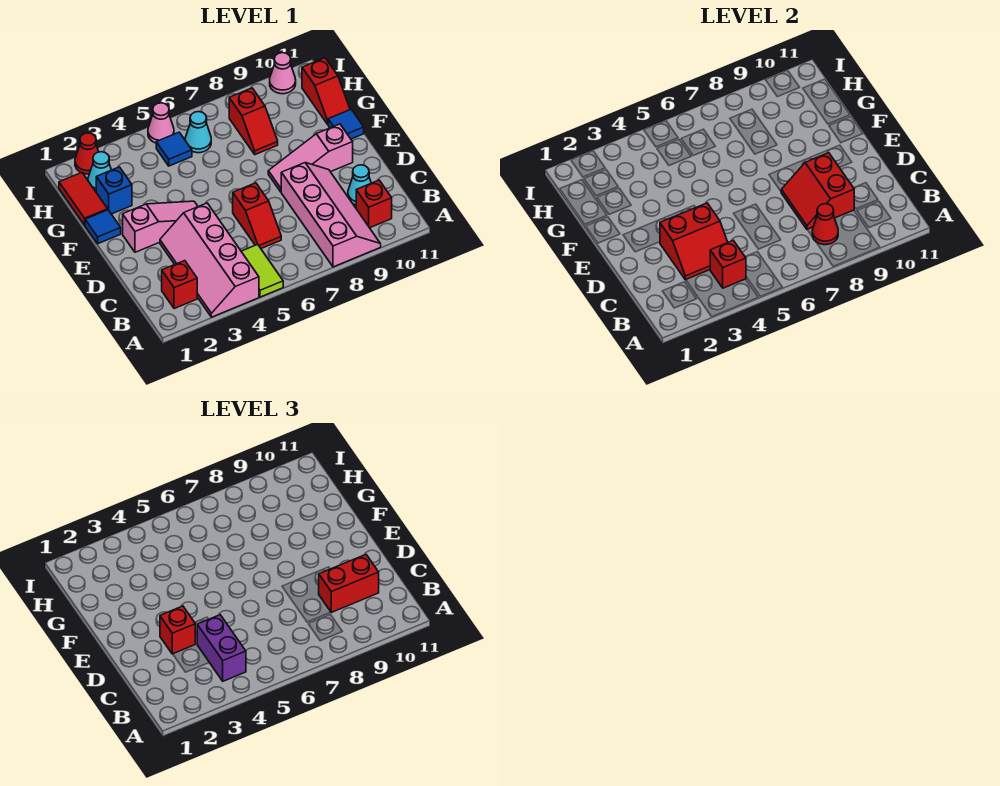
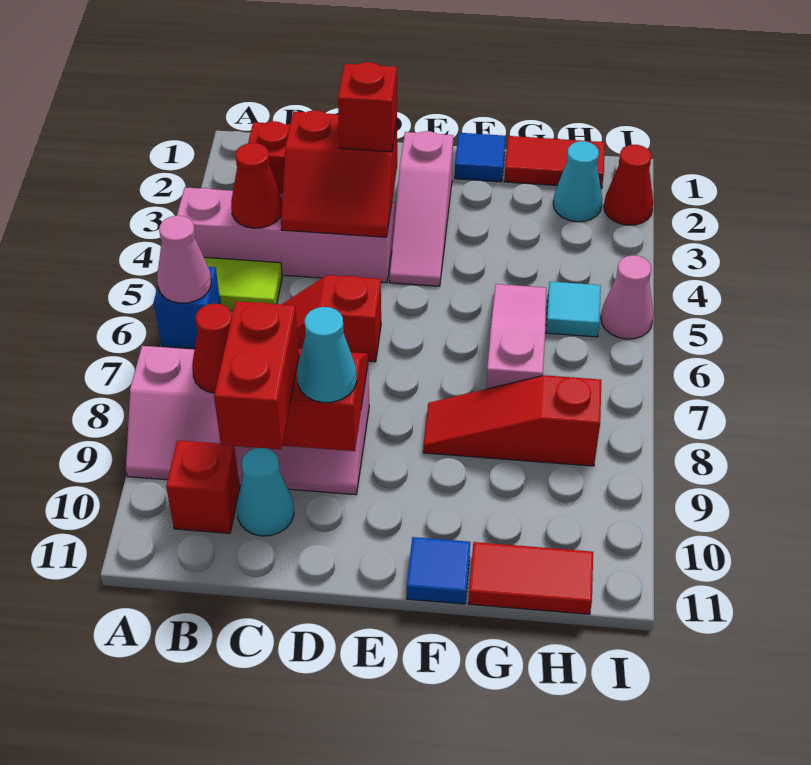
red 1x1 brick [710,241,746,288] -> red 1x1 cone [231,143,282,228]
purple 1x2 brick [197,615,246,681] -> none
red 2x2 slope [660,203,728,280] -> red 2x2 slope turned to [281,110,397,237]
pink 1x3 slope [268,124,353,192] -> pink 1x3 slope moved to [486,284,546,389]
blue 1x1 brick [96,167,132,214] -> blue 1x1 brick moved to [154,267,220,349]
red 1x2 slope [229,88,278,155] -> red 1x3 slope [423,375,601,466]
red 1x2 slope [302,58,350,124] -> red 1x2 tile [468,542,593,614]
blue 1x1 tile [156,132,192,166] -> cyan 1x1 tile [546,282,601,337]
cyan 1x1 cone [185,112,211,153] -> cyan 1x1 cone moved to [297,307,357,403]
pink 1x1 cone [270,53,296,94] -> pink 1x1 cone moved to [157,216,211,303]

